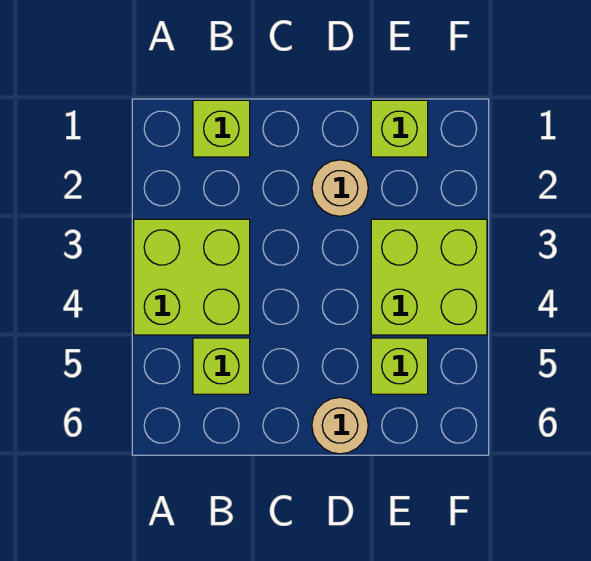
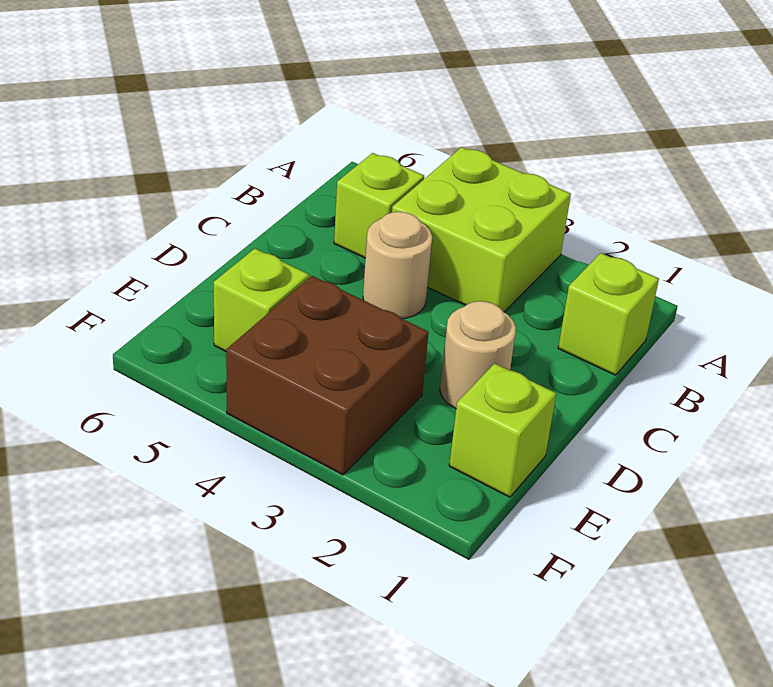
tan 1x1 round brick [312,397,368,454] -> tan 1x1 round brick moved to [363,212,432,319]
lime 2x2 brick [371,219,487,335] -> brown 2x2 brick [226,276,429,475]

